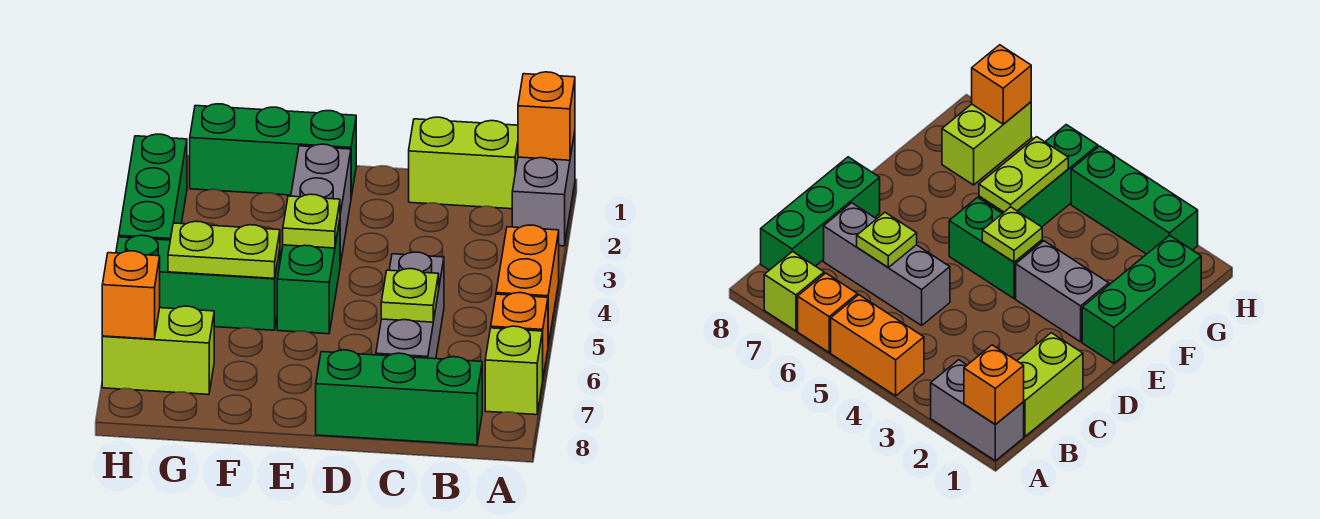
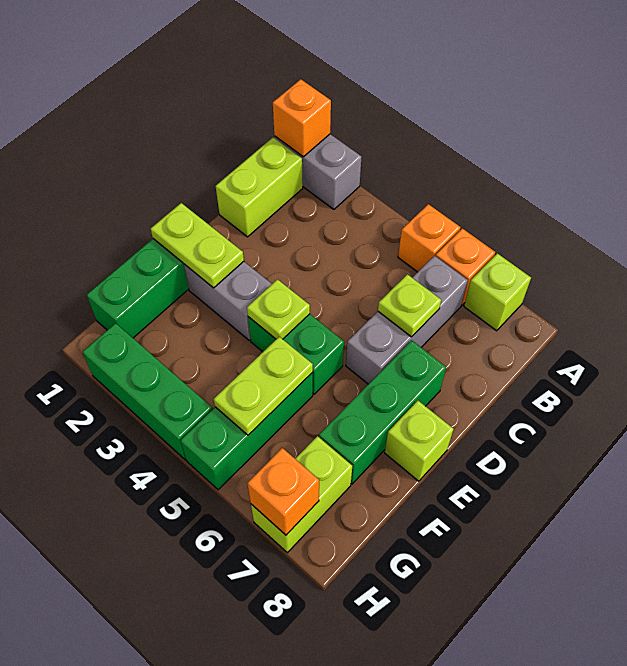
orange 1x2 brick [496,225,559,345] -> orange 1x1 brick [398,204,460,272]
green 1x3 brick [316,350,482,445] -> green 1x3 brick moved to [319,340,446,484]
grey 1x3 brick [376,252,444,359] -> grey 1x3 brick turned to [346,256,468,384]
none -> lime 1x2 plate [150,203,244,288]
none -> lime 1x1 brick [385,401,454,481]

